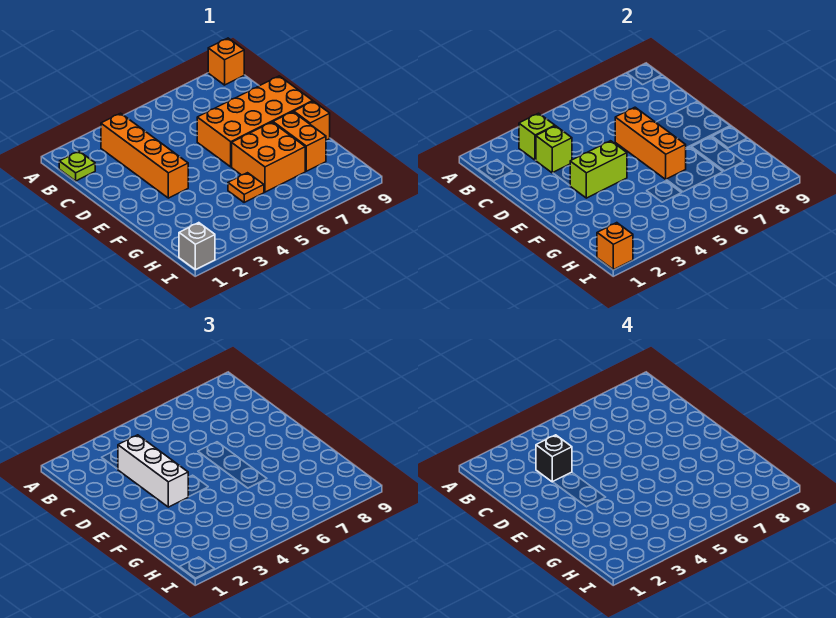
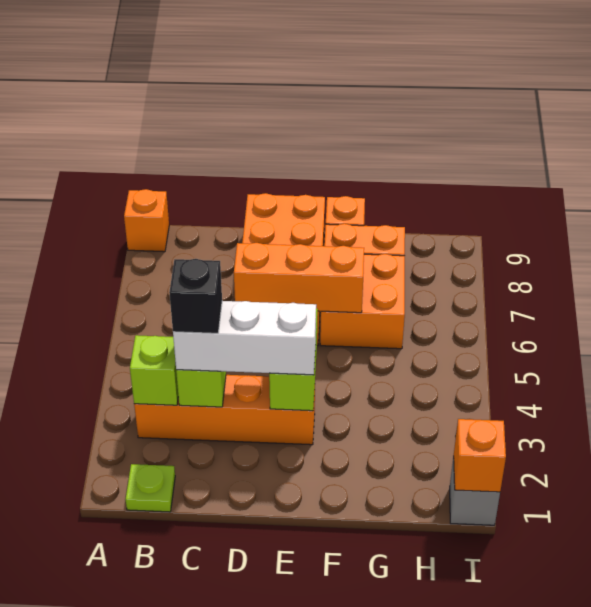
orange 1x1 plate [228,173,264,202] -> none

